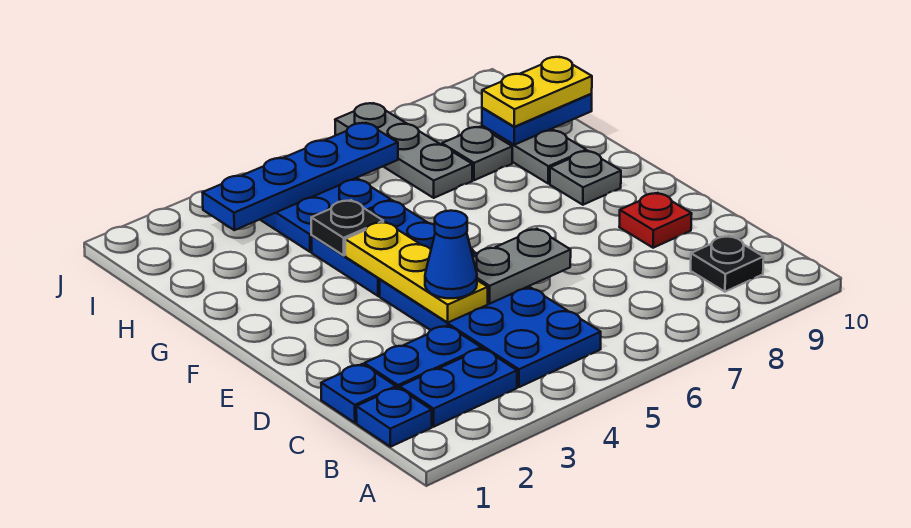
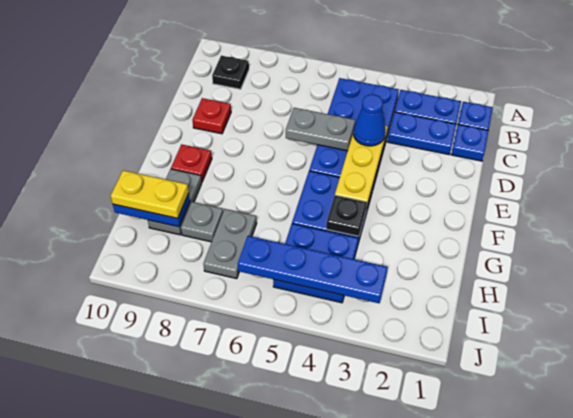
grey 1x1 plate [550,151,621,205] -> red 1x1 plate [171,144,212,181]
grey 1x3 plate [335,103,472,198] -> grey 1x2 plate [203,209,257,279]

